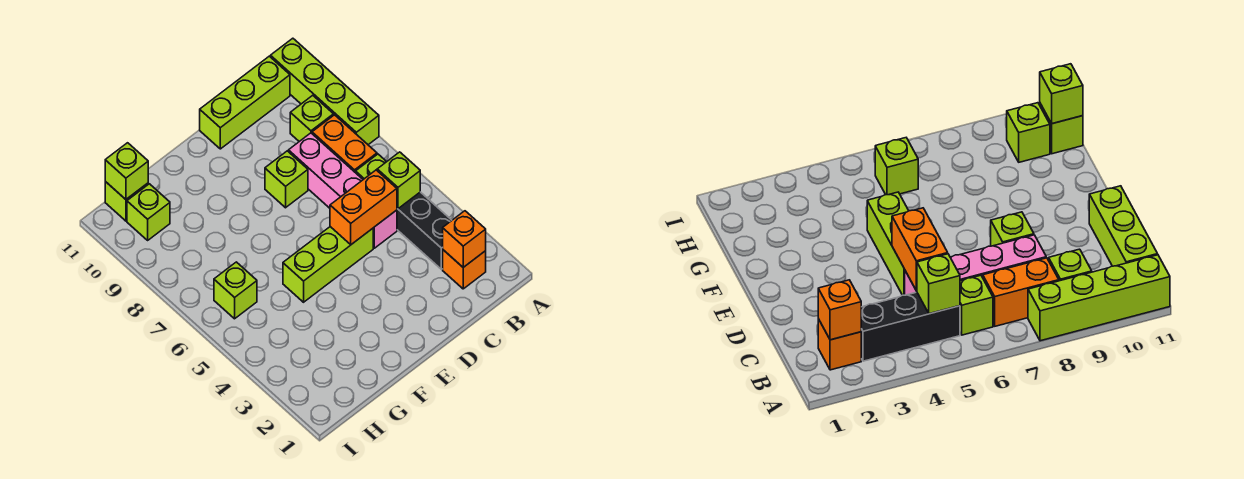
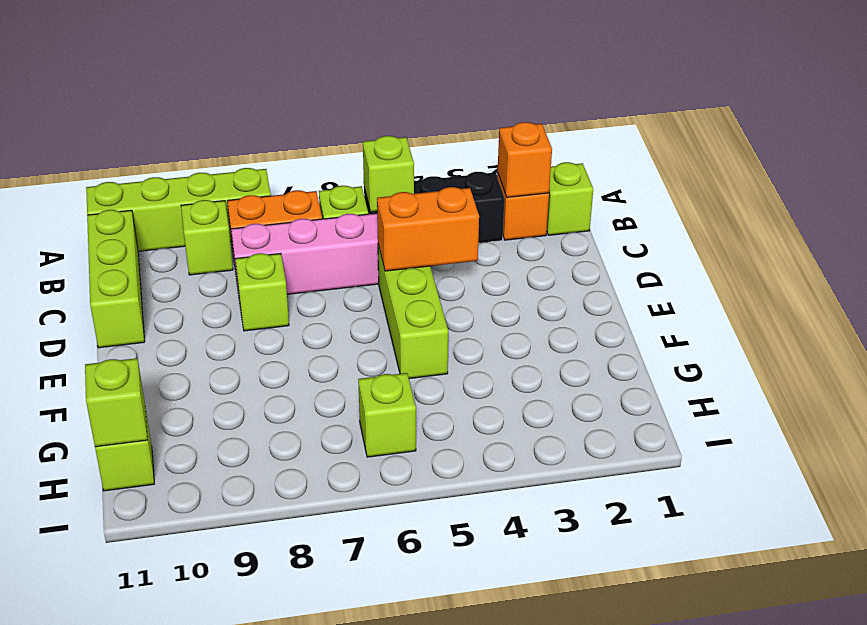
orange 1x2 brick [330,170,397,245] -> orange 1x2 brick turned to [377,187,479,271]
lime 1x1 brick [127,184,170,240] -> lime 1x1 brick moved to [547,162,593,235]

